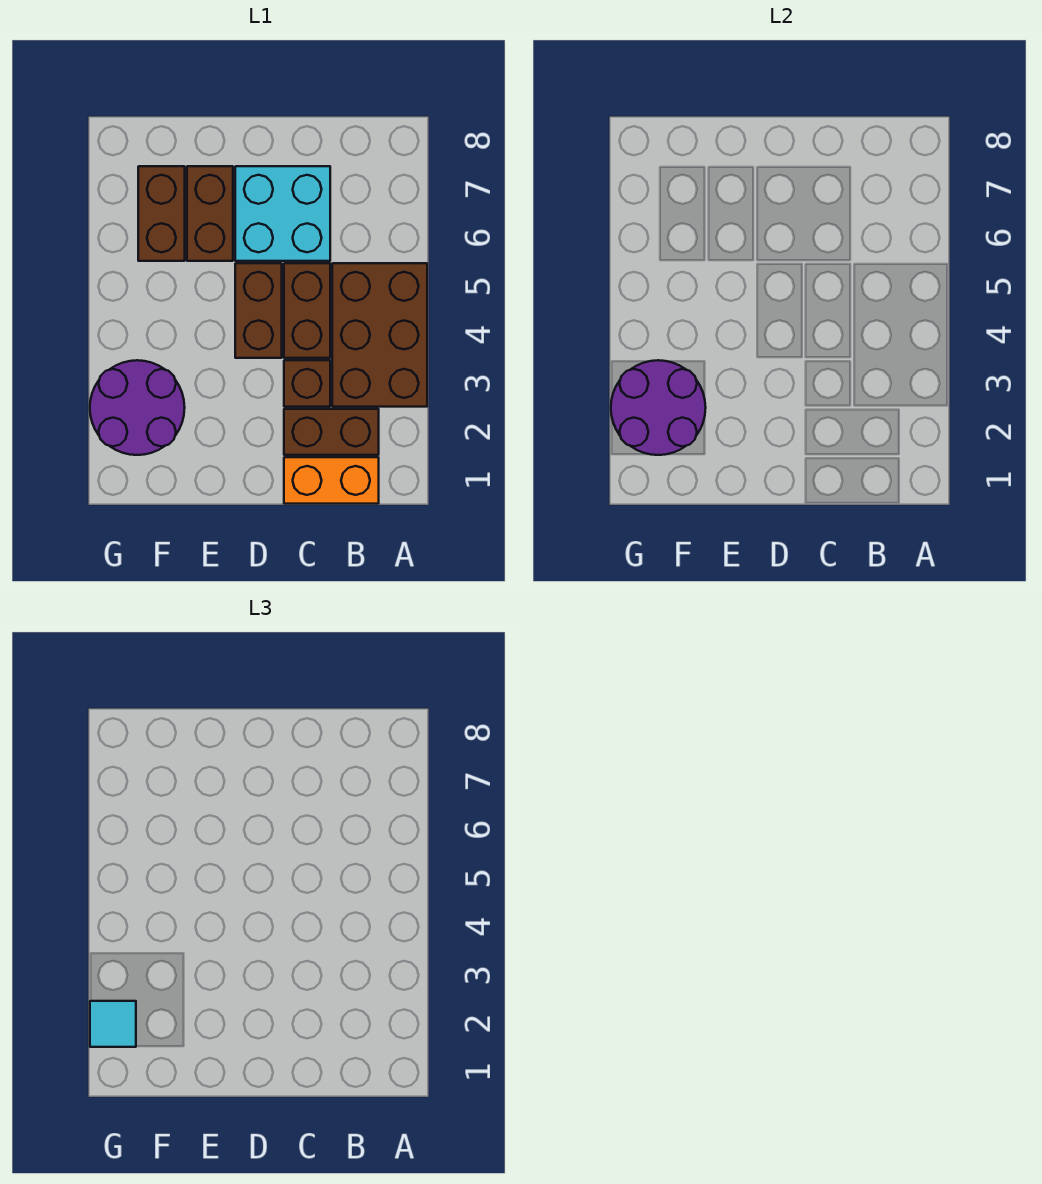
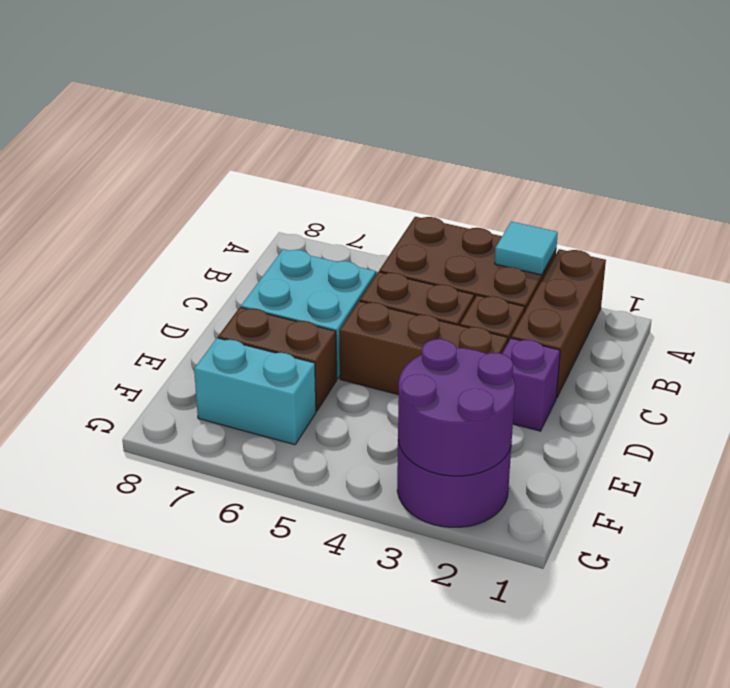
orange 1x2 brick [284,457,379,504] -> none
brown 1x2 brick [284,409,379,455] -> brown 1x3 brick [511,249,606,398]
none -> purple 1x1 brick [502,338,560,431]
brown 1x2 brick [235,263,282,358] -> brown 1x3 brick [340,301,508,395]
brown 1x2 brick [138,166,185,261] -> cyan 1x2 brick [194,338,316,445]
cyan 1x1 tile [90,1001,136,1047] -> cyan 1x1 tile moved to [495,221,558,275]

